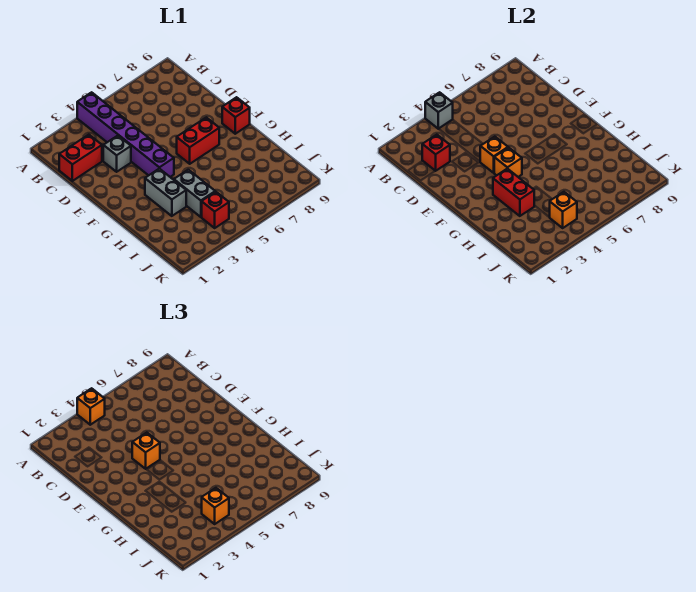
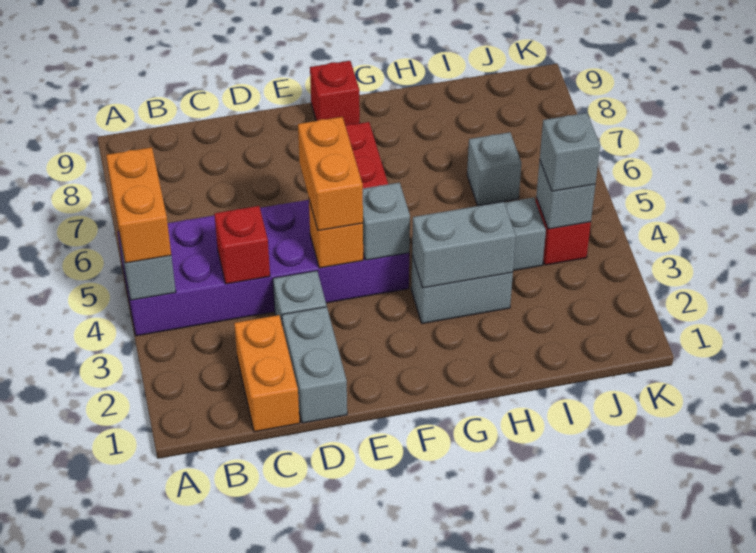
purple 1x6 brick [77,92,174,177] -> purple 2x6 brick [118,200,409,336]
orange 1x1 brick [77,388,105,425] -> orange 1x2 brick [106,147,171,263]
red 1x2 brick [59,135,102,181] -> orange 1x2 brick [234,315,300,432]
red 1x1 brick [422,135,450,171] -> red 1x1 brick moved to [214,206,270,284]
none -> grey 1x2 brick [282,307,347,423]
orange 1x1 brick [132,433,160,469] -> orange 1x2 brick [298,117,363,231]
orange 1x1 brick [494,148,522,177] -> grey 1x1 brick [363,183,410,260]
red 1x2 brick [493,169,534,216] -> grey 1x2 brick [412,202,516,288]
none -> grey 1x1 brick [467,132,521,206]
orange 1x1 brick [549,192,577,228] -> grey 1x1 brick [536,161,595,229]
orange 1x1 brick [202,488,229,524] -> grey 1x1 brick [540,113,600,191]

